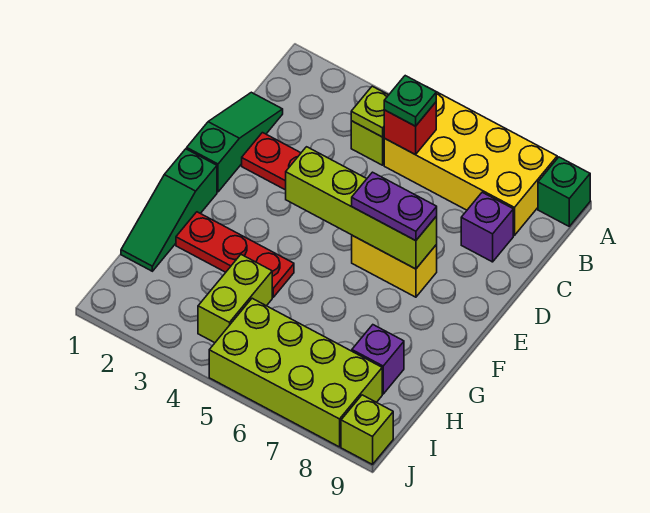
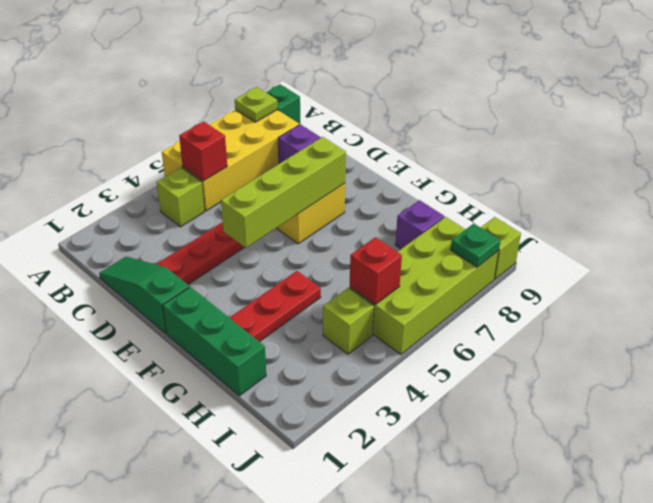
lime 1x1 plate [351,86,388,137] -> lime 1x1 plate moved to [235,87,277,122]
green 1x1 plate [384,76,436,126] -> green 1x1 plate moved to [451,224,500,267]
purple 1x2 plate [352,172,437,241] -> none
green 1x3 slope [121,149,217,271] -> green 1x3 brick [163,287,266,396]
lime 1x2 brick [198,255,272,343] -> lime 1x1 brick [323,288,374,354]
none -> red 1x1 brick [350,237,402,304]

